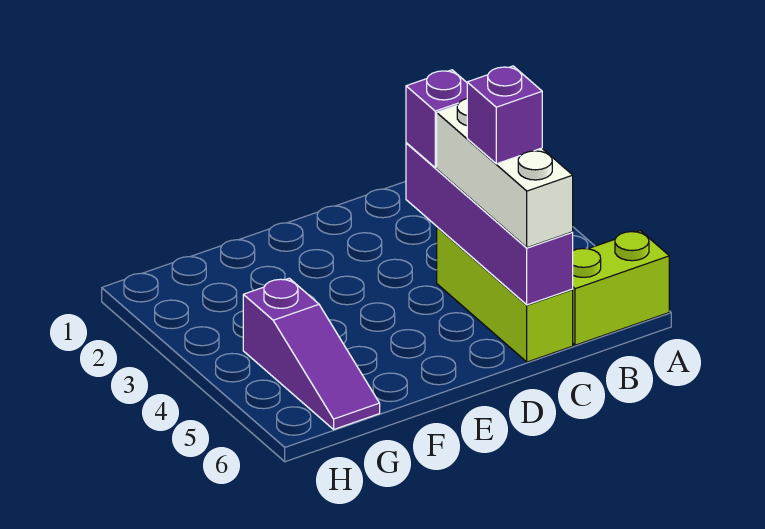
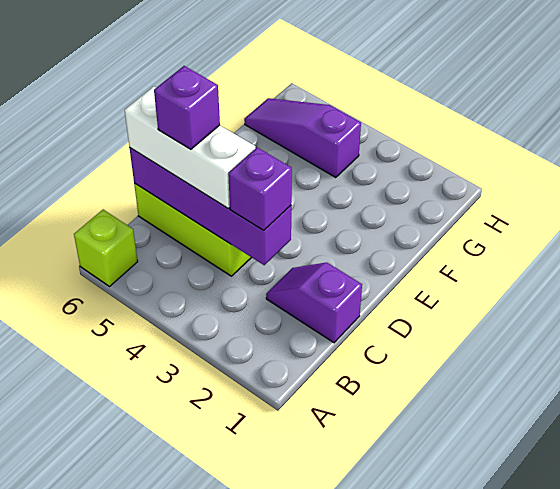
lime 1x2 brick [572,231,669,345] -> lime 1x1 brick [74,210,138,286]
none -> purple 1x2 slope [266,262,362,343]

